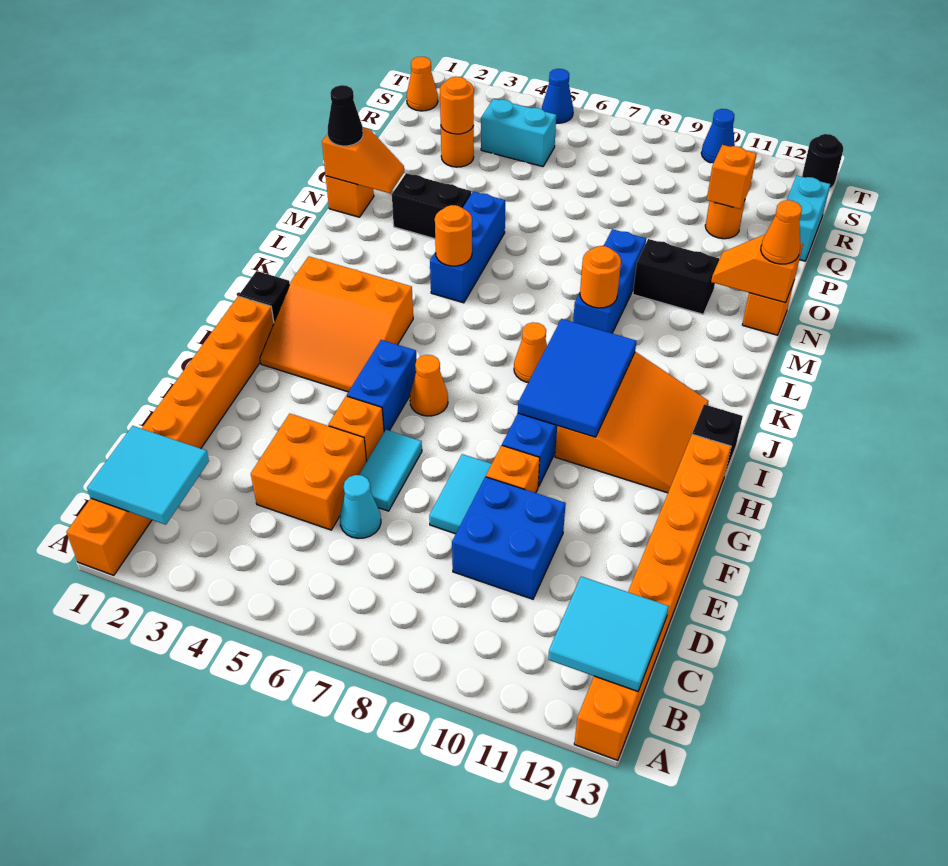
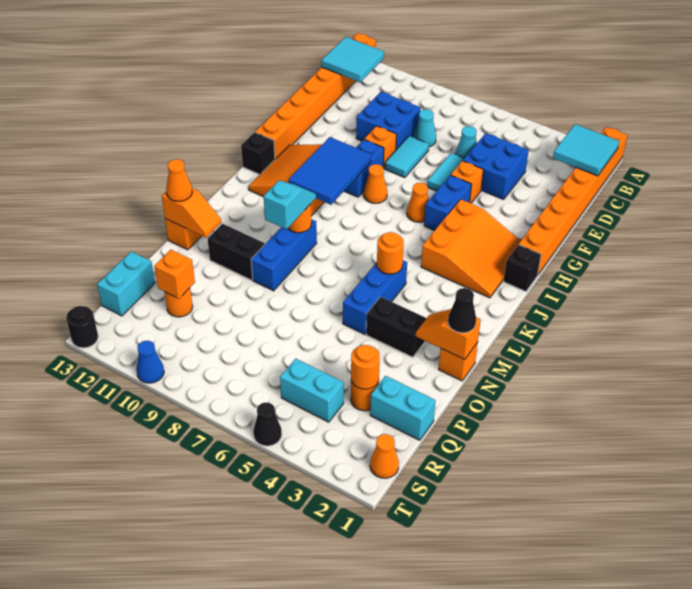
orange 2x2 brick [251,414,366,530] -> blue 2x2 brick [463,133,529,199]
none -> cyan 1x1 cone [414,109,436,147]
orange 3x3 slope [260,256,413,392] -> orange 3x3 slope turned to [421,199,520,298]
orange 1x1 cone [514,322,547,382] -> orange 1x1 cone moved to [364,164,387,203]
none -> cyan 1x2 slope [264,181,316,229]
none -> cyan 1x2 brick [370,376,436,440]
blue 1x1 cone [542,69,573,123] -> black 1x1 cone [253,402,282,446]

